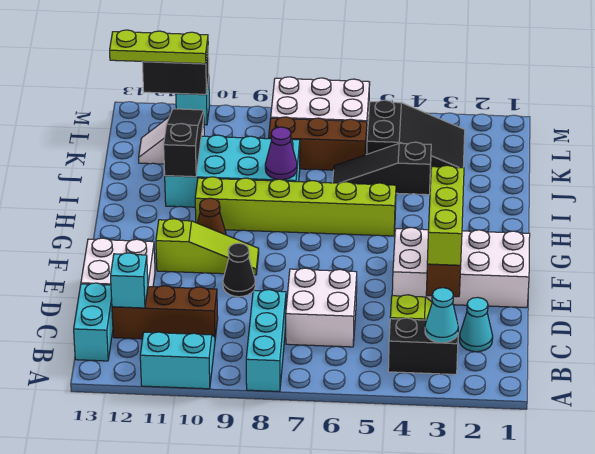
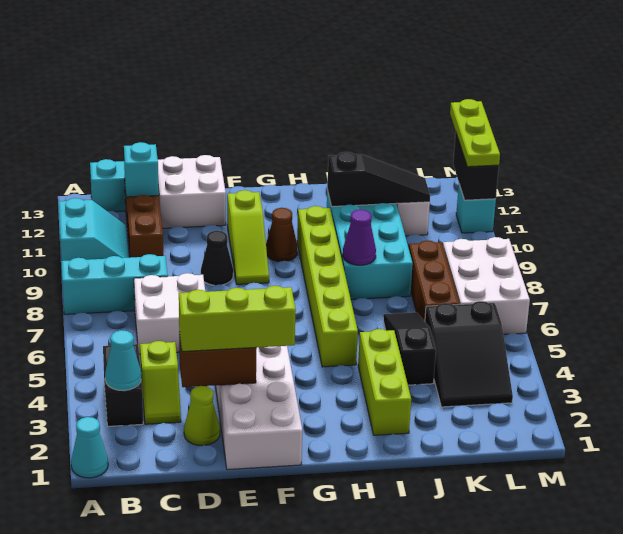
cyan 1x1 cone [459,297,493,352] -> cyan 1x1 cone moved to [71,417,108,478]
none -> lime 1x1 cone [184,386,220,446]
none -> lime 1x3 brick [358,329,411,435]

